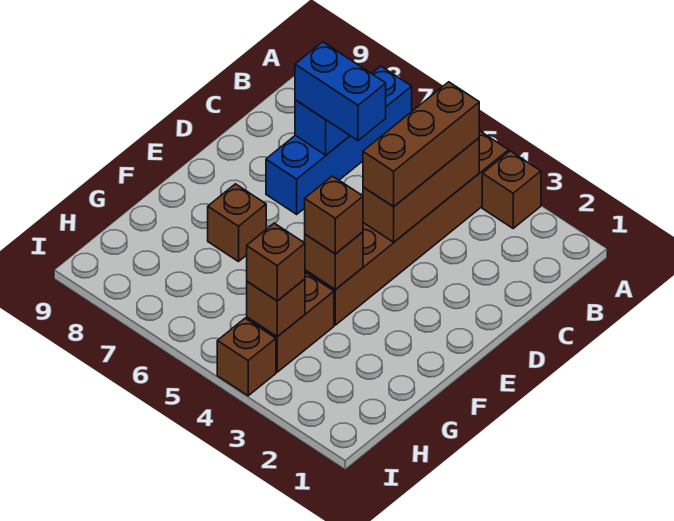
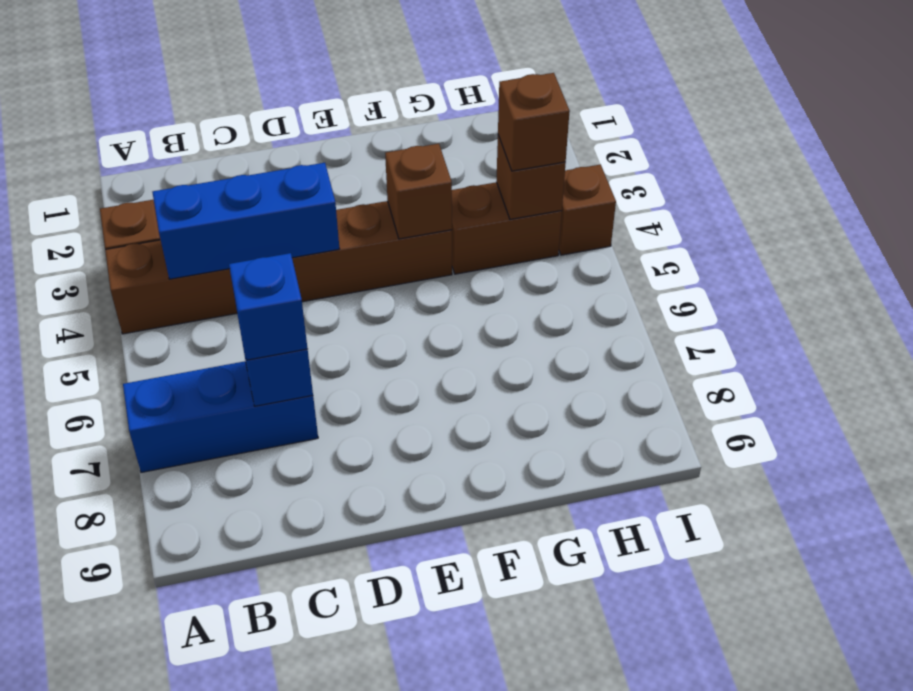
blue 1x4 brick [266,66,412,214] -> blue 1x3 brick [123,361,318,472]
brown 1x3 brick [363,138,479,242] -> blue 1x3 brick [152,163,339,279]
brown 1x3 brick [363,82,479,207] -> none
blue 1x2 brick [295,42,386,141] -> blue 1x1 brick [229,253,308,360]
brown 1x1 brick [305,176,363,254] -> none
brown 1x1 brick [208,184,266,262] -> none

